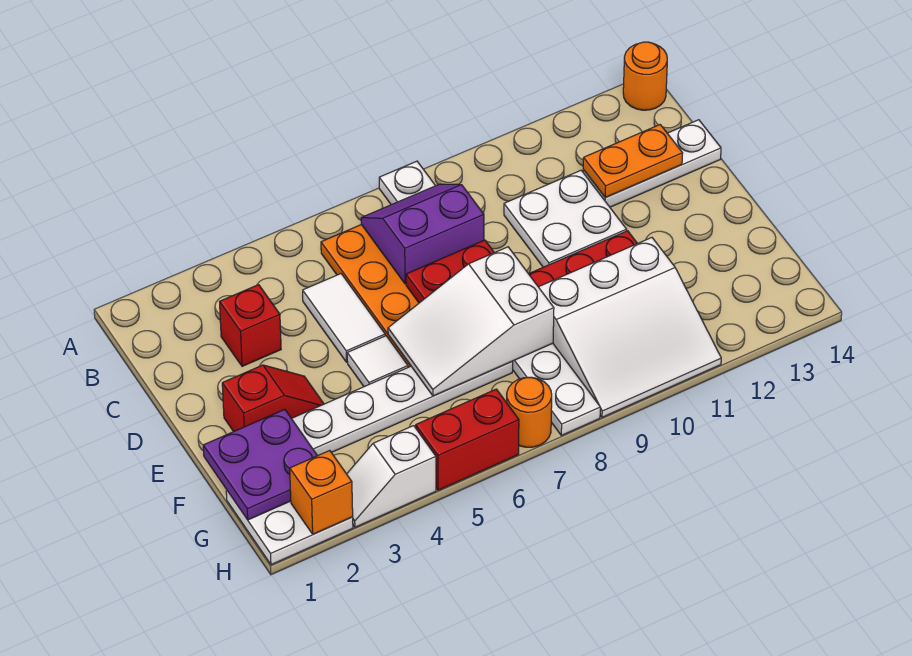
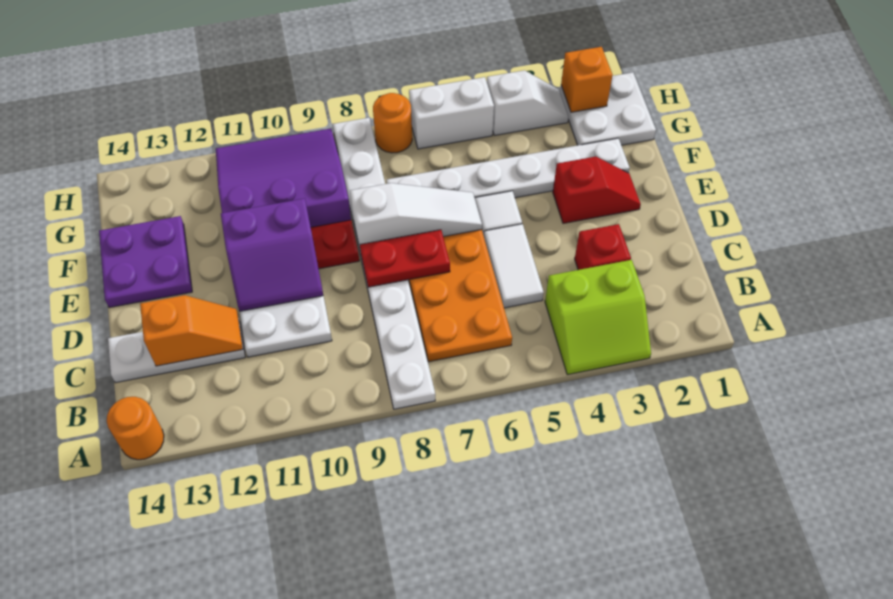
none -> lime 2x2 slope [545,260,651,375]
purple 2x2 slope [361,184,484,284] -> purple 2x2 slope moved to [221,198,323,311]
orange 1x2 plate [583,125,683,198] -> orange 1x2 slope [140,295,243,366]
red 1x2 slope [222,365,324,432] -> red 1x2 slope turned to [553,157,641,223]
white 2x3 slope [388,247,554,396] -> white 1x3 slope [350,183,482,248]
purple 2x2 plate [203,409,317,520] -> purple 2x2 plate moved to [99,216,192,308]
white 3x3 slope [539,238,721,417] -> purple 3x3 slope [216,129,351,227]
red 1x2 brick [416,389,519,490] -> white 1x2 brick [409,77,494,149]

